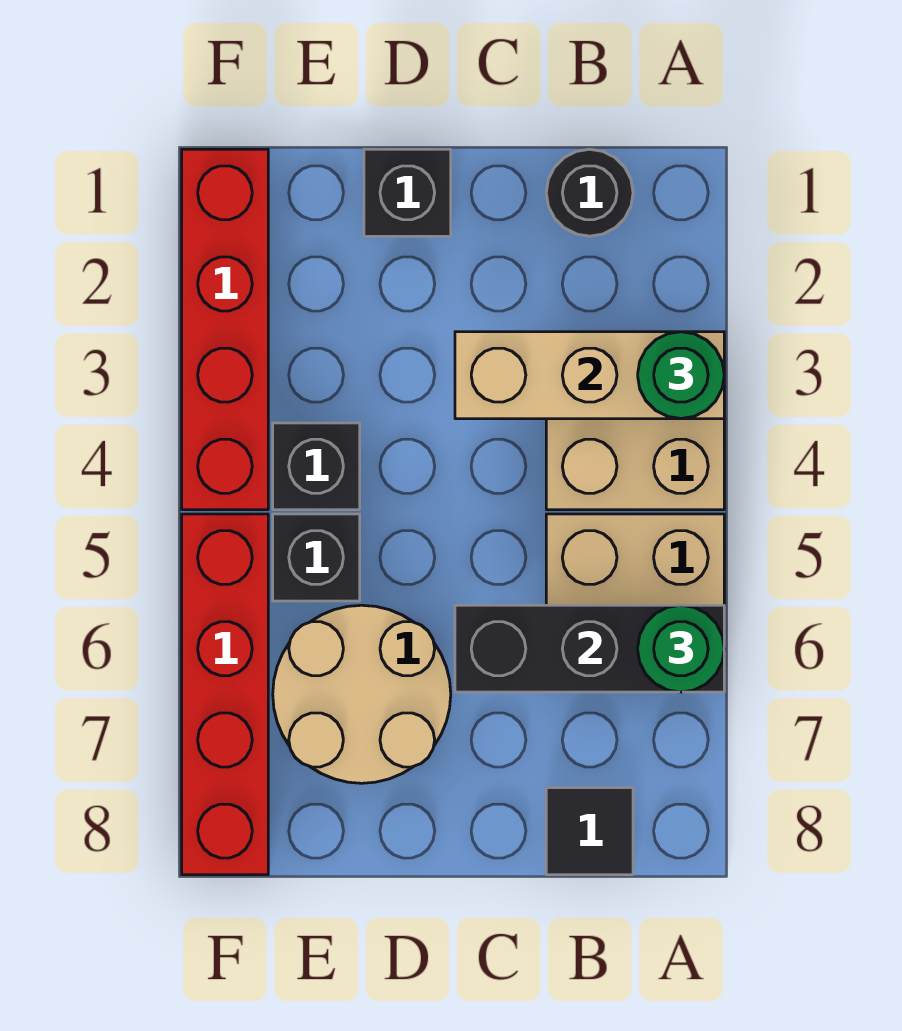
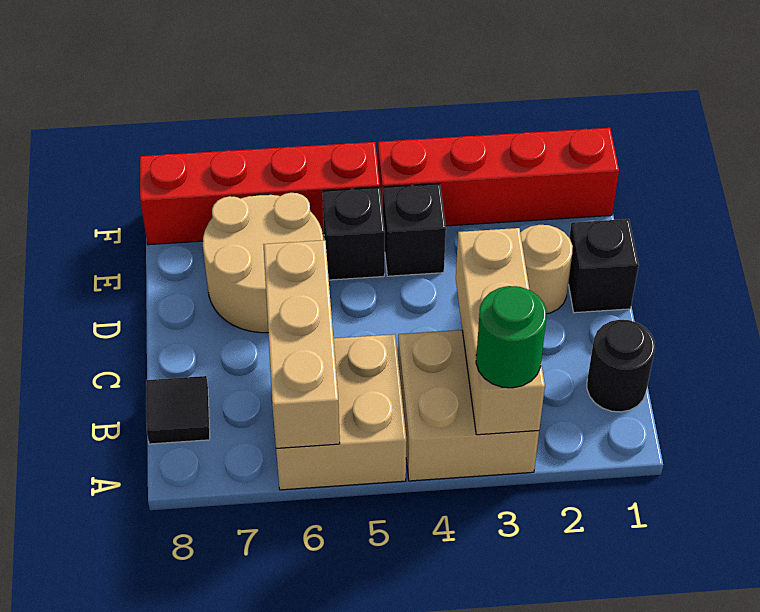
black 1x3 brick [455,605,724,692] -> tan 1x3 brick [263,240,340,448]
green 1x1 round brick [638,605,724,692] -> none
none -> tan 1x1 round brick [520,225,573,314]

